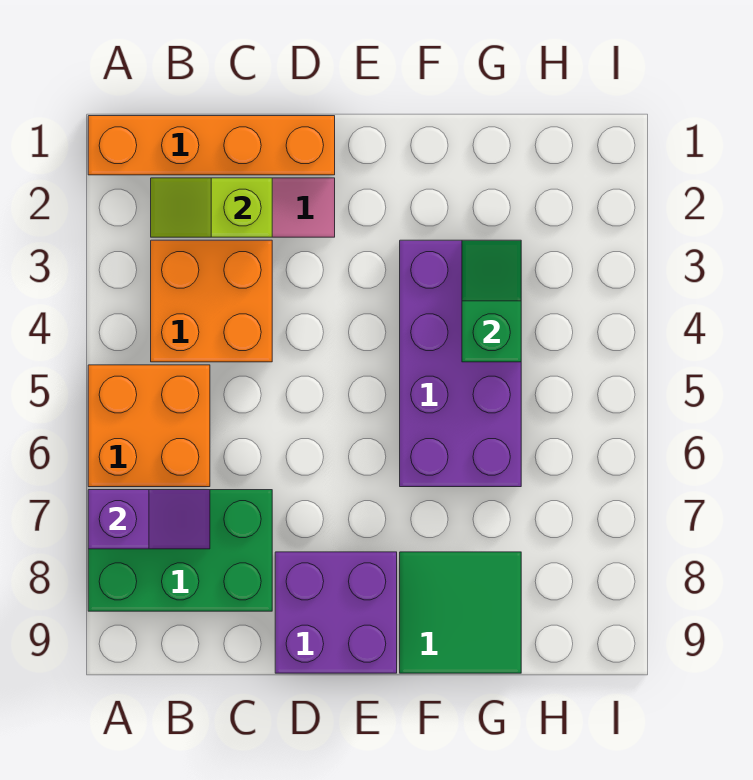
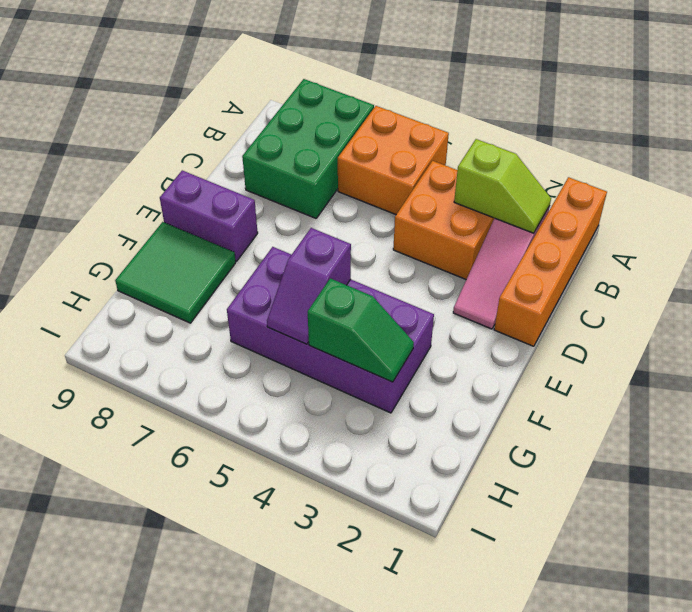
purple 1x2 slope [88,490,210,549] -> purple 1x2 slope moved to [267,228,351,344]
lime 1x2 slope [151,178,272,237] -> lime 1x2 slope turned to [454,139,551,233]
purple 2x2 brick [275,552,397,673] -> purple 1x2 brick [160,170,258,261]

